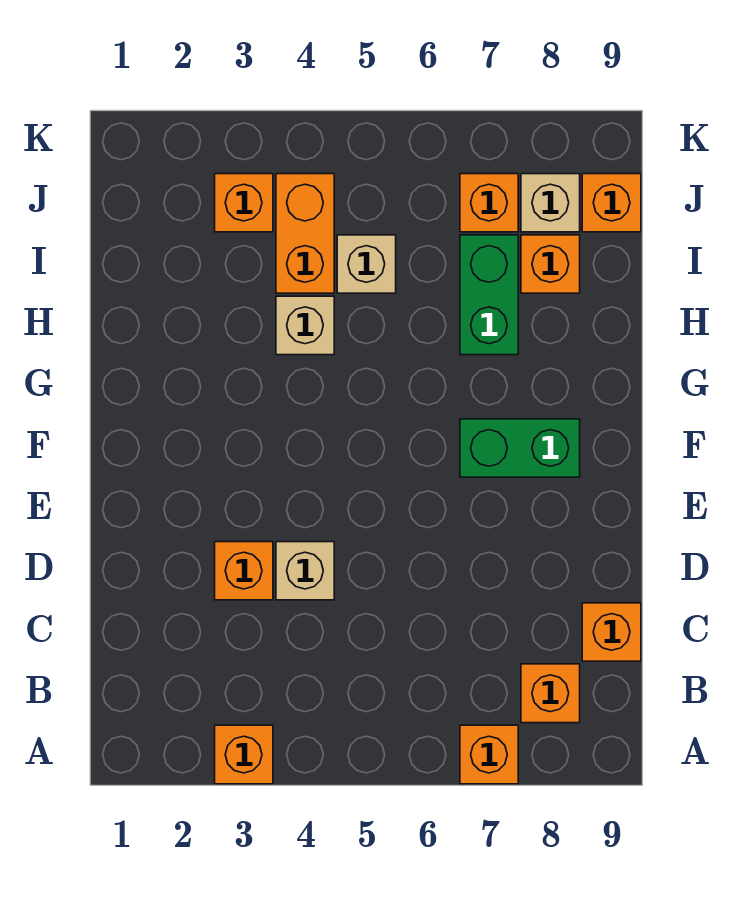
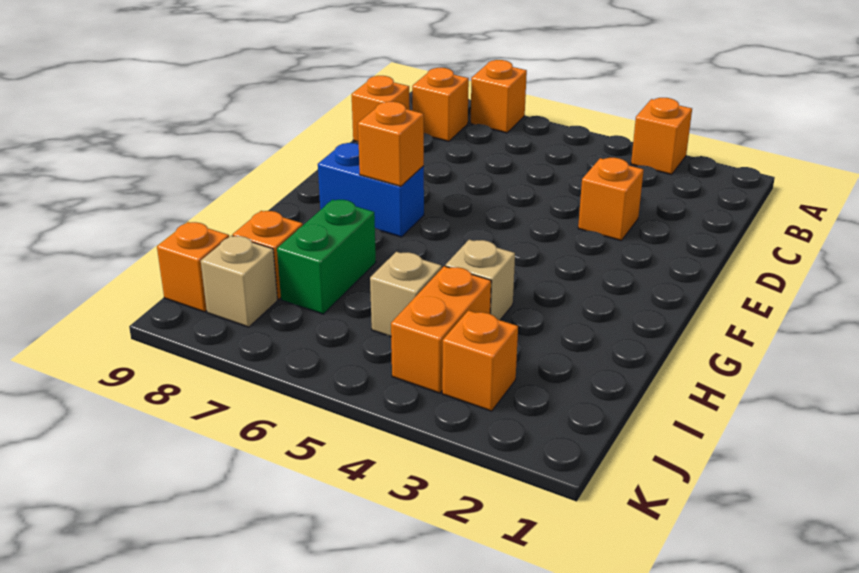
tan 1x1 brick [276,542,334,600] -> none
green 1x2 brick [460,419,580,477] -> blue 1x2 brick [318,143,424,237]
orange 1x1 brick [460,174,518,232] -> orange 1x1 brick moved to [358,102,424,187]

